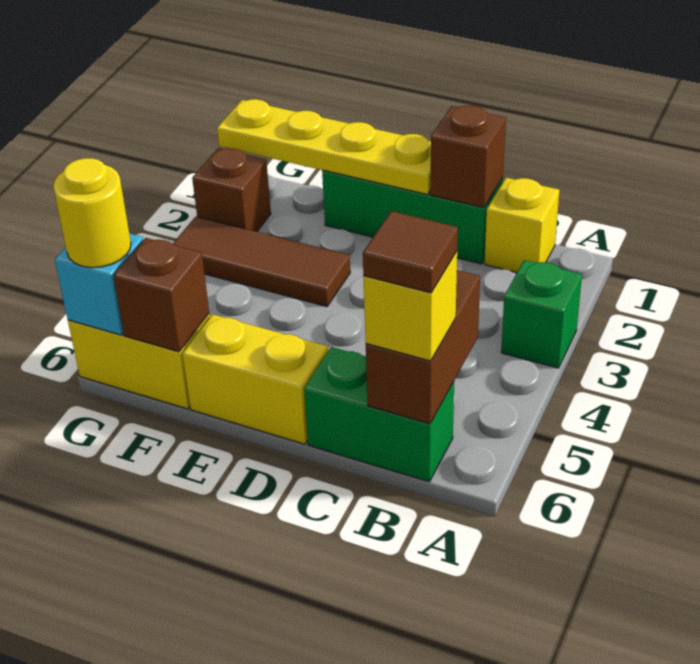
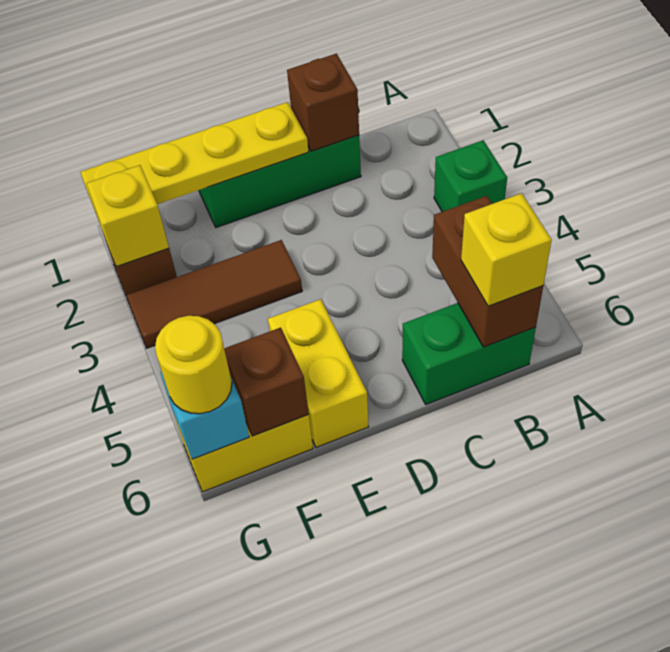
yellow 1x1 brick [485,178,560,273] -> yellow 1x1 brick moved to [86,165,169,266]
brown 1x1 tile [363,211,458,293] -> none
yellow 1x2 brick [182,314,328,444] -> yellow 1x2 brick turned to [268,299,369,447]

